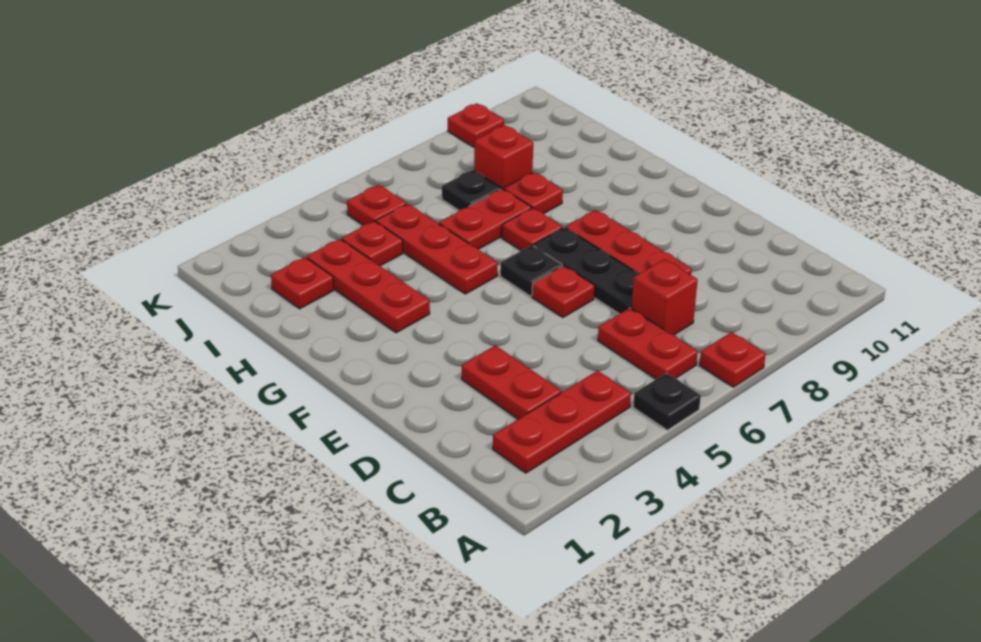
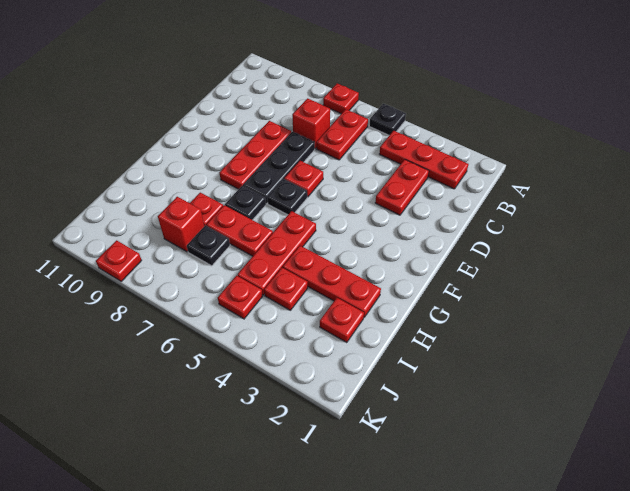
red 1x3 plate [307,239,430,333] -> red 1x3 plate turned to [283,246,381,317]
red 1x1 plate [502,208,563,250] -> black 1x1 plate [225,186,266,220]

